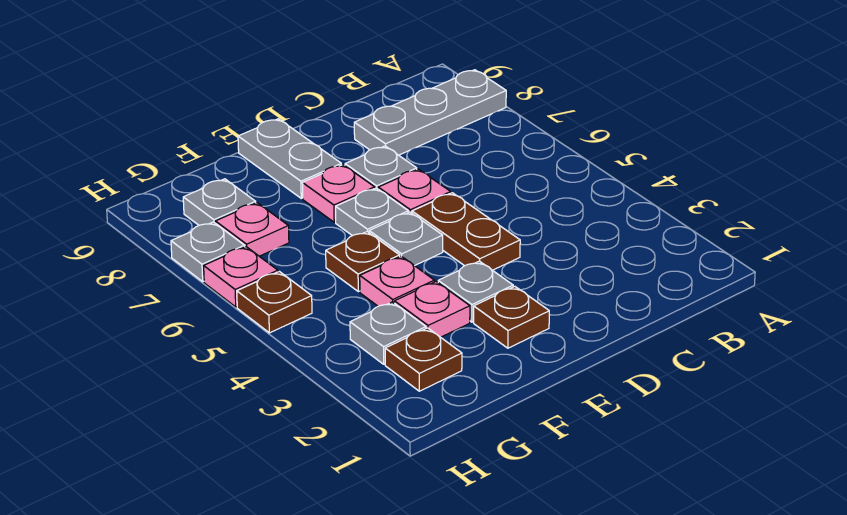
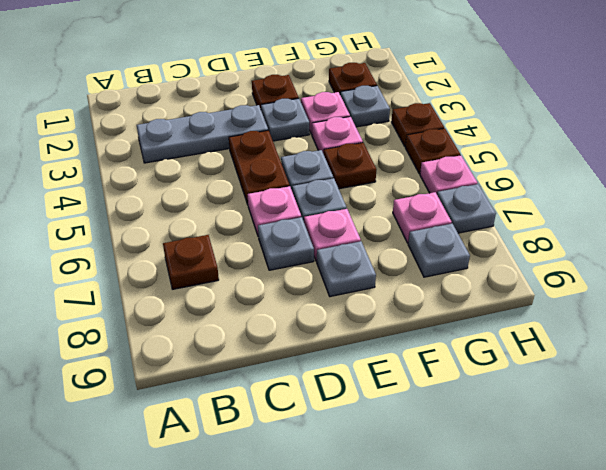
grey 1x3 plate [354,70,506,155] -> grey 1x3 plate moved to [137,105,268,163]
none -> brown 1x1 plate [163,235,219,289]
grey 1x2 plate [238,119,341,198] -> grey 1x1 plate [317,241,376,297]
none -> brown 1x1 plate [392,103,444,146]

